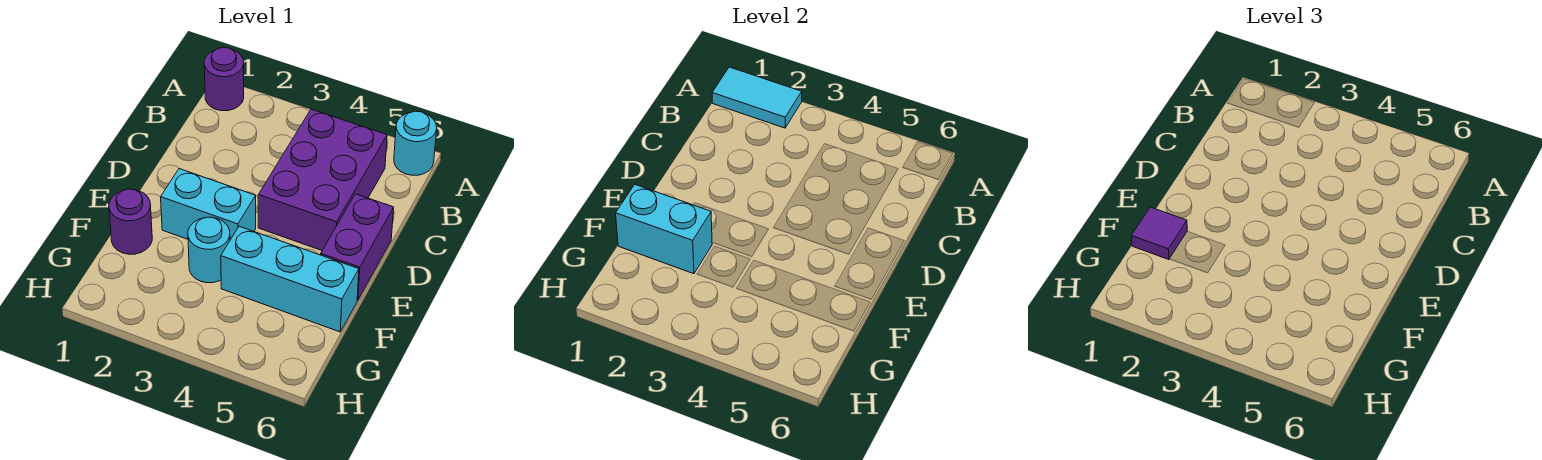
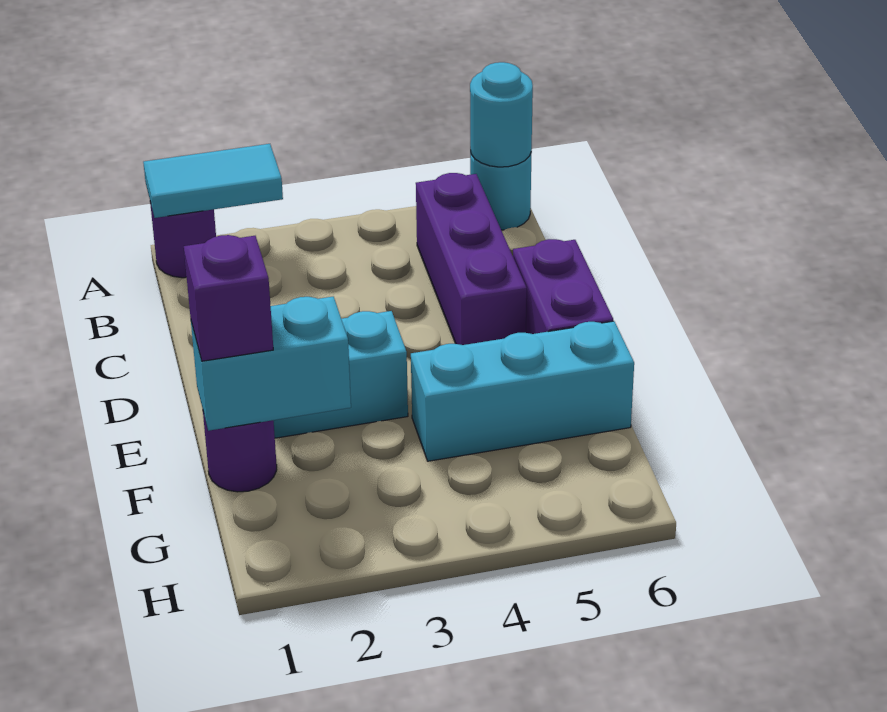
purple 2x3 brick [258,109,387,250] -> purple 1x3 brick [416,173,527,345]
purple 1x1 tile [1131,207,1187,260] -> purple 1x1 brick [184,235,273,361]
cyan 1x1 round brick [188,217,230,283] -> cyan 1x1 round brick moved to [470,62,533,167]

